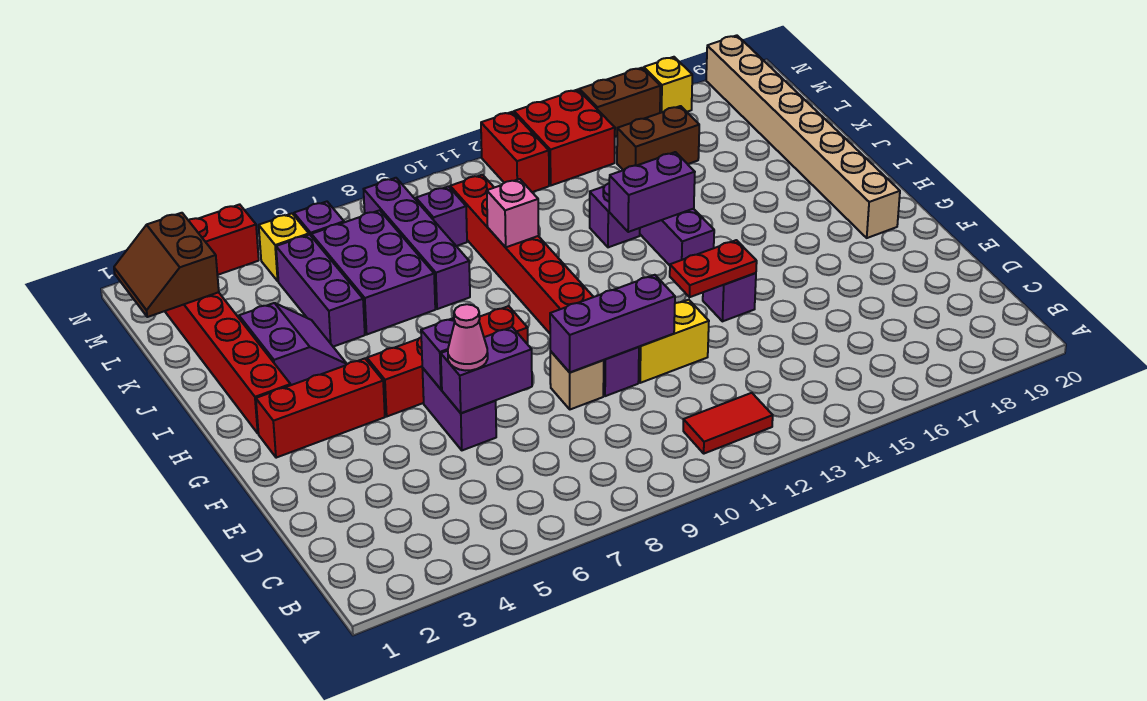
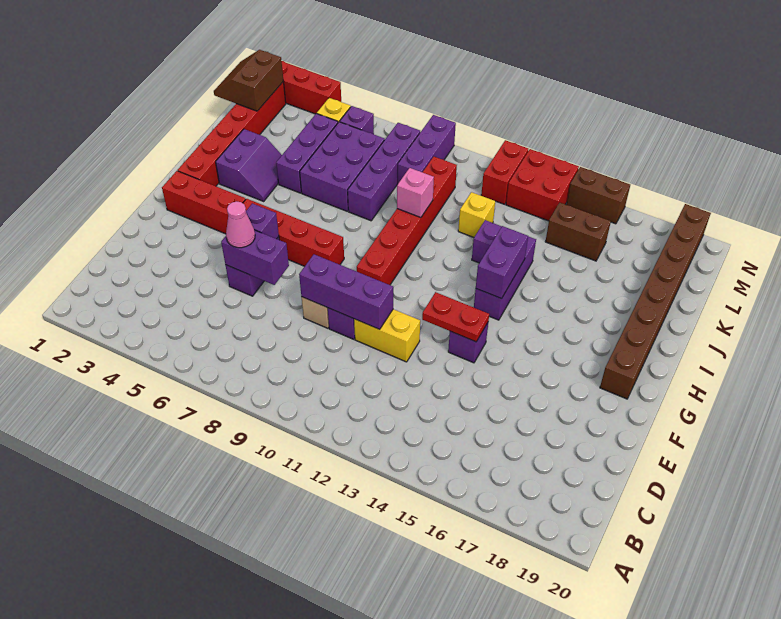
red 1x2 tile [683,393,773,454] -> none
tan 1x8 brick [706,35,900,238] -> brown 1x8 brick [600,204,711,399]
purple 1x2 brick [609,152,695,232] -> purple 1x2 brick turned to [476,226,528,299]
purple 1x1 brick [416,186,467,246] -> purple 1x3 brick [398,115,456,183]
yellow 1x1 brick [644,57,692,113] -> yellow 1x1 brick moved to [458,192,495,237]

